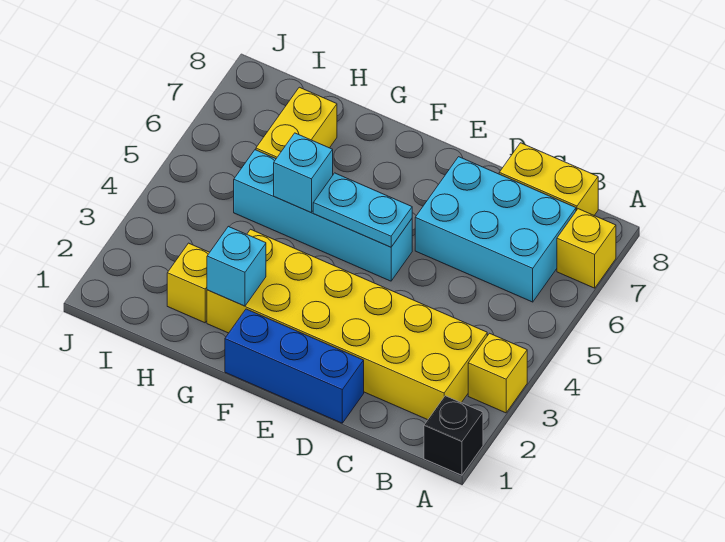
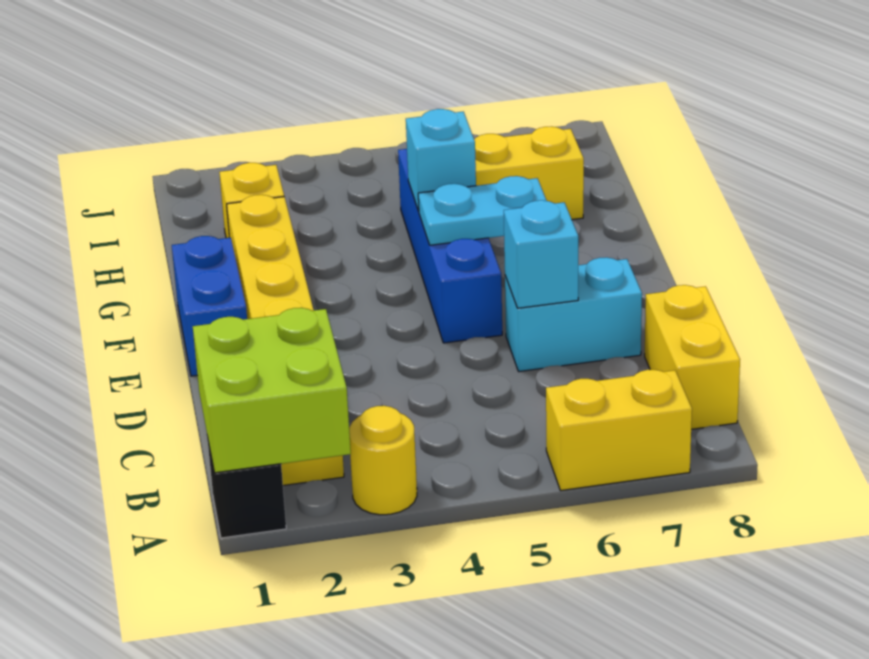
none -> lime 2x2 brick [193,308,351,473]
yellow 1x1 brick [468,333,527,413] -> yellow 1x1 round brick [349,406,417,515]
yellow 1x1 brick [557,209,616,288] -> yellow 1x2 brick [546,370,692,491]
yellow 2x6 brick [207,229,487,420] -> yellow 1x6 brick [227,195,344,485]
cyan 2x3 brick [415,157,576,302] -> cyan 1x2 brick [505,257,642,371]
blue 1x3 brick [225,309,364,423] -> blue 1x2 brick [172,236,247,376]
cyan 1x4 brick [234,150,412,281] -> blue 1x4 brick [398,149,502,343]
cyan 1x2 plate [313,173,412,247] -> cyan 1x2 plate turned to [418,176,547,245]
cyan 1x1 brick [207,226,266,306] -> cyan 1x1 brick moved to [504,200,578,308]

